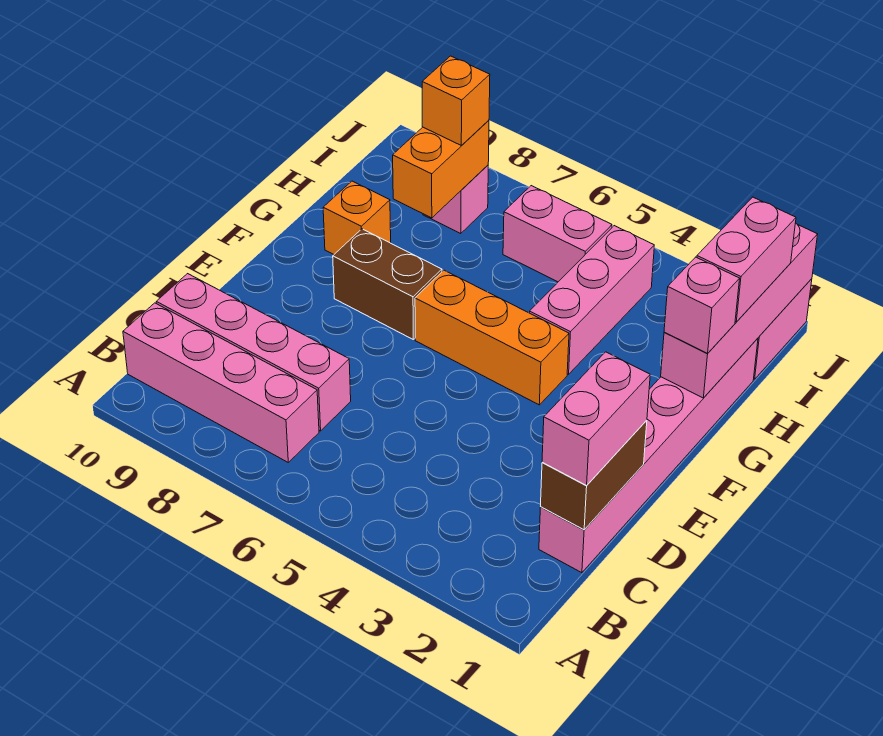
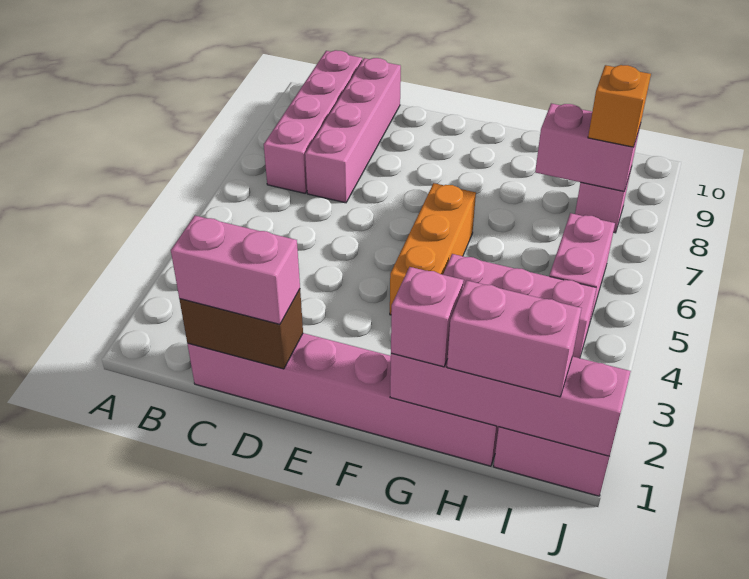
brown 1x2 brick [333,229,442,339] -> none
orange 1x1 brick [323,181,391,254] -> none
orange 1x2 brick [393,120,489,218] -> pink 1x2 brick [535,103,640,191]

